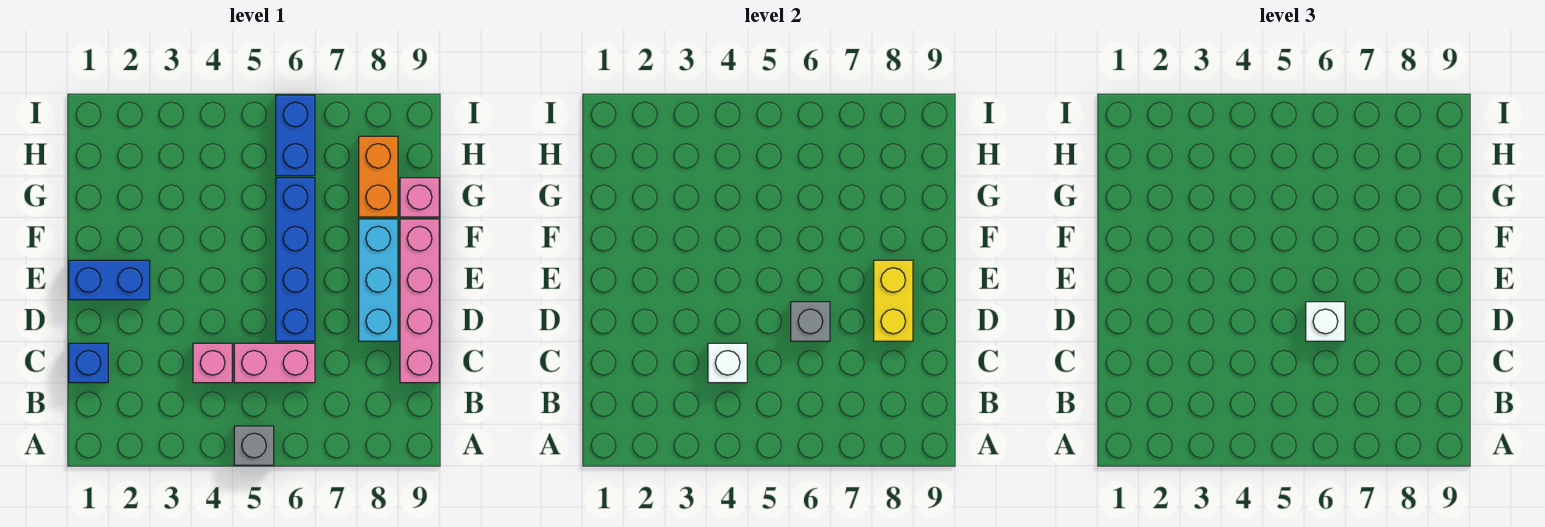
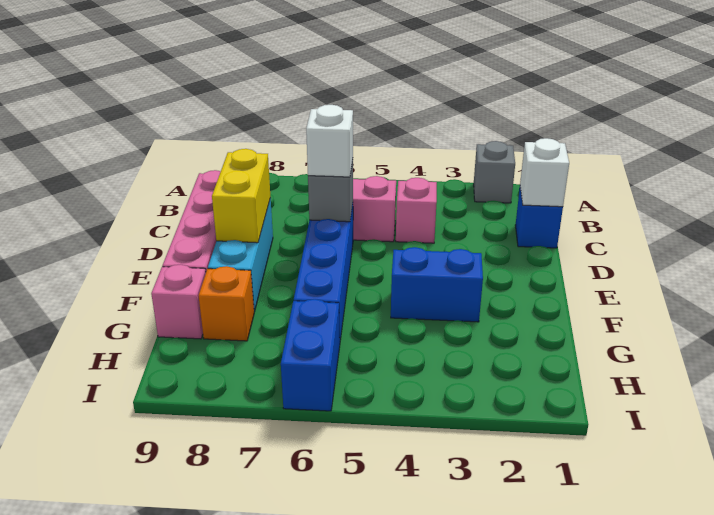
grey 1x1 brick [234,426,274,465] -> grey 1x1 brick moved to [474,141,515,203]
white 1x1 brick [708,343,747,383] -> white 1x1 brick moved to [520,138,569,207]
blue 1x2 brick [69,260,150,300] -> blue 1x2 brick moved to [391,247,483,322]
orange 1x2 brick [359,136,398,217] -> orange 1x1 brick [199,266,254,341]

